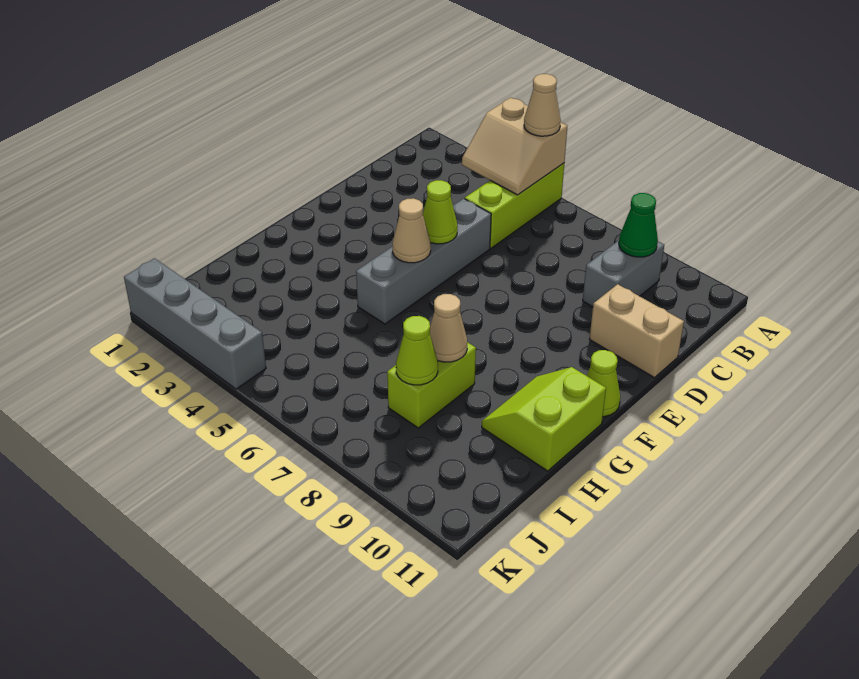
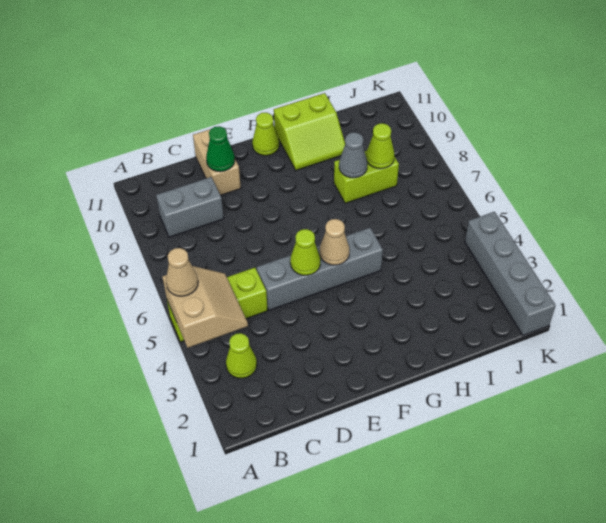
none -> lime 1x1 cone [226,333,257,378]
green 1x1 cone [619,193,658,257] -> green 1x1 cone moved to [206,126,235,172]
tan 1x1 cone [430,294,467,362] -> grey 1x1 cone [339,132,367,178]

